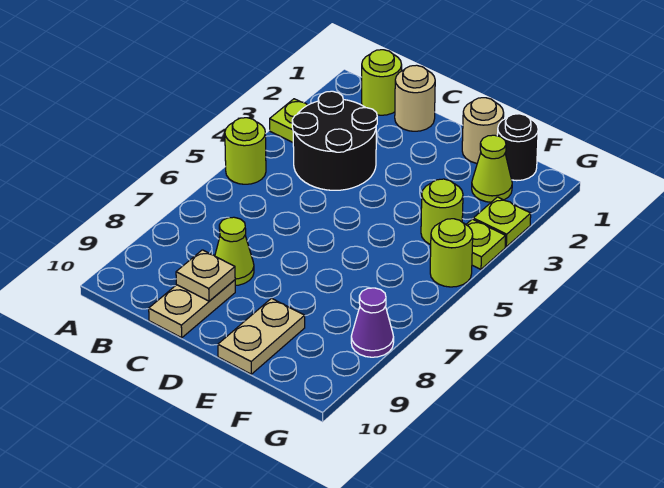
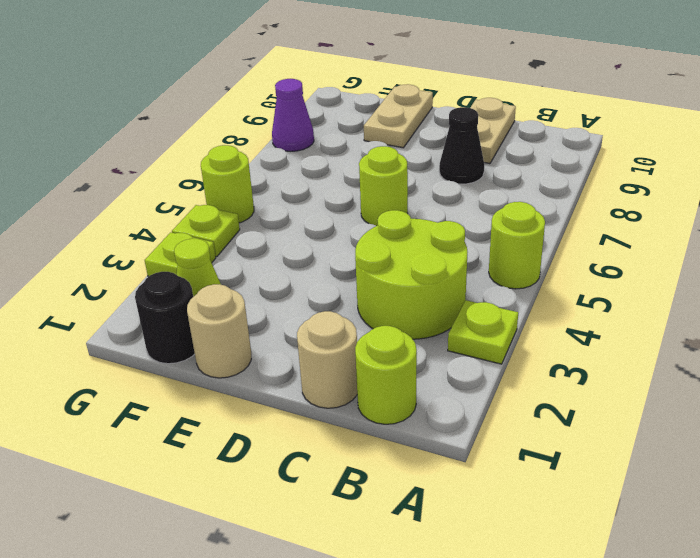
black 2x2 round brick [292,91,377,190] -> lime 2x2 round brick [355,210,467,339]
lime 1x1 cone [215,217,254,285] -> black 1x1 cone [439,107,484,184]
tan 1x1 plate [176,250,235,301] -> none
lime 1x1 round brick [421,179,463,245] -> lime 1x1 round brick moved to [359,146,408,226]

